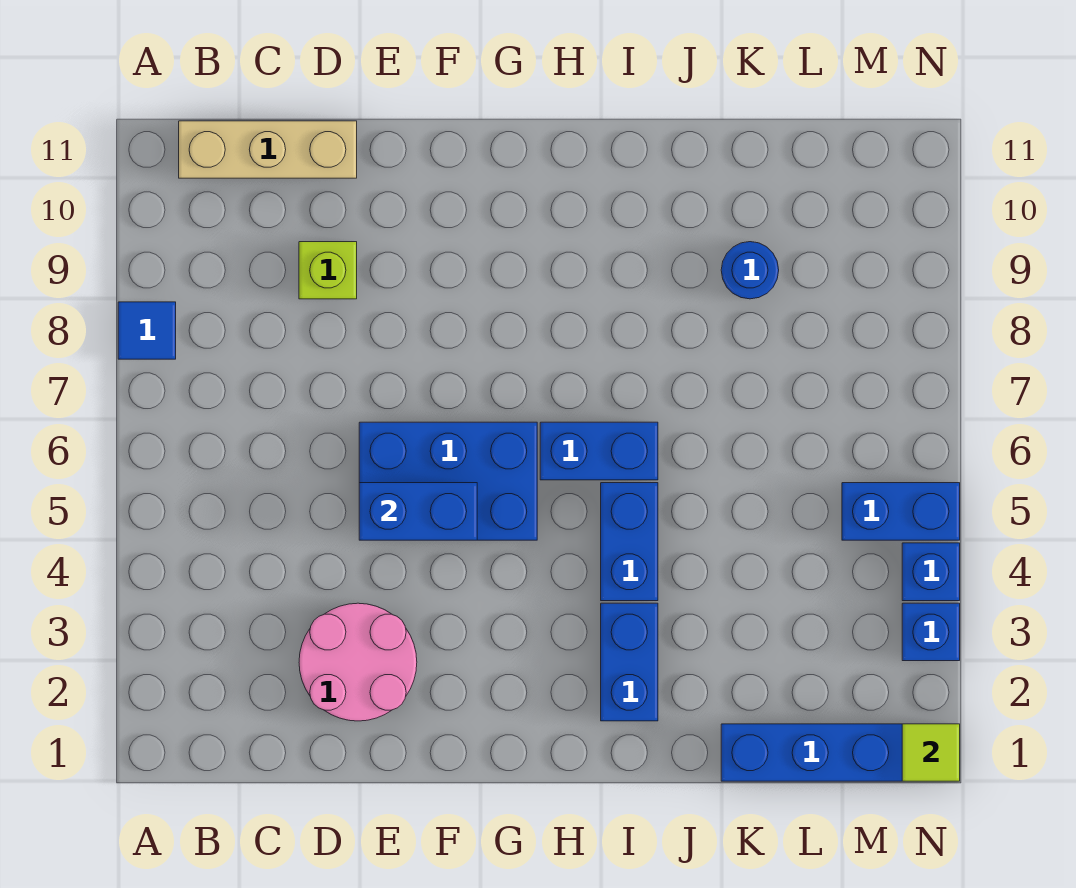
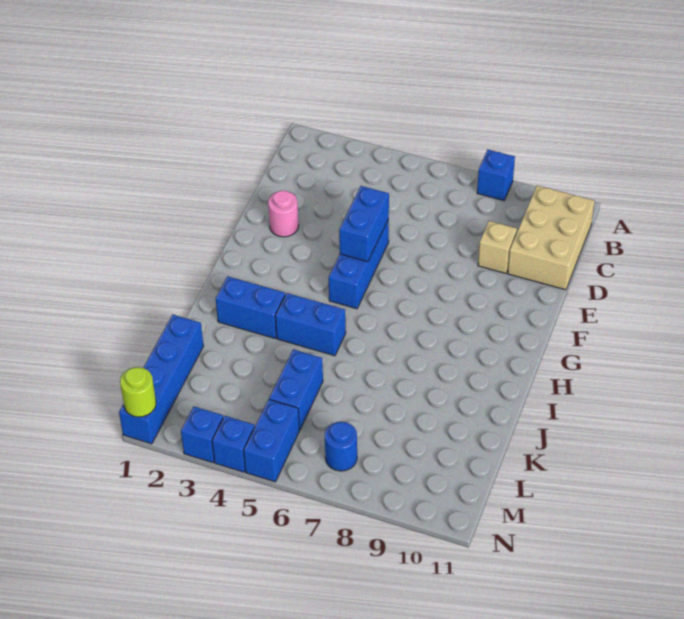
blue 1x1 tile [118,302,176,359] -> blue 1x1 brick [477,150,515,201]
tan 1x3 brick [179,121,357,178] -> tan 2x3 brick [508,186,595,290]
pink 2x2 round brick [299,603,417,721] -> pink 1x1 round brick [268,191,299,237]
lime 1x1 brick [299,242,357,299] -> tan 1x1 brick [478,221,517,273]
blue 2x3 brick [359,422,537,540] -> blue 1x3 brick [329,219,389,309]
blue 1x2 brick [540,422,658,480] -> blue 1x2 brick moved to [269,349,323,430]
blue 1x1 round brick [721,242,779,299] -> blue 1x1 round brick moved to [325,422,357,471]
lime 1x1 tile [902,724,960,781] -> lime 1x1 round brick [120,367,156,417]

